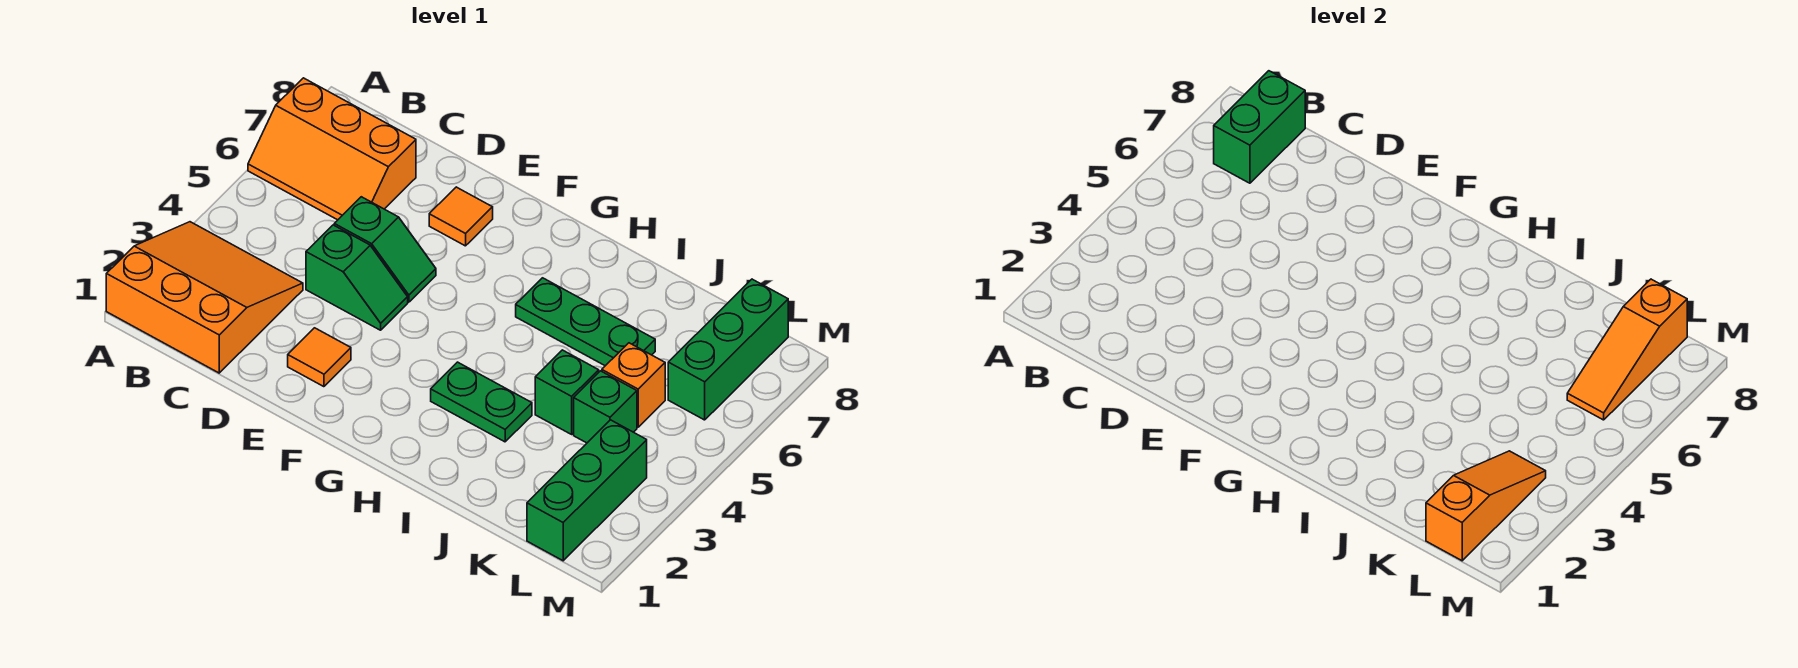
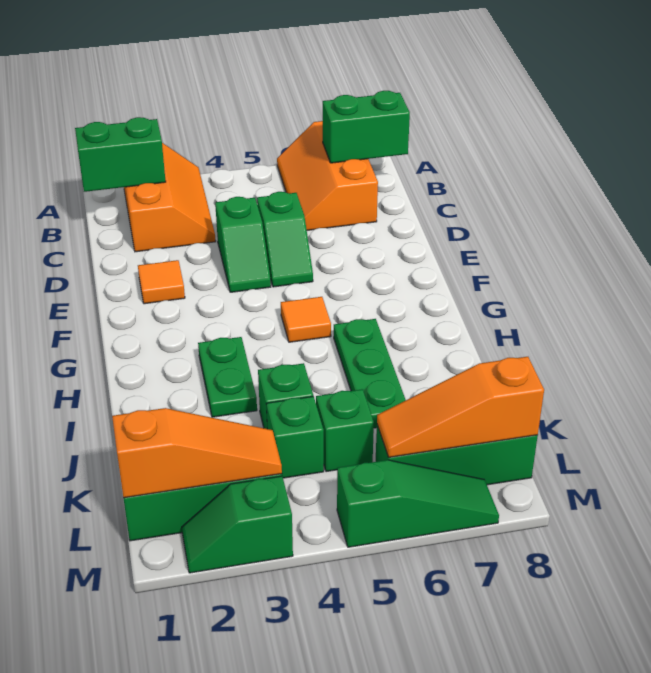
orange 3x3 slope [106,222,303,373] -> orange 2x3 slope [124,143,216,252]
none -> green 1x2 brick [75,117,166,192]
orange 1x1 tile [429,187,493,246] -> orange 1x1 tile moved to [281,297,331,342]
orange 1x1 brick [602,343,665,427] -> green 1x1 brick [316,389,374,472]
none -> green 1x2 slope [182,476,293,573]
none -> green 1x3 slope [337,460,499,547]

